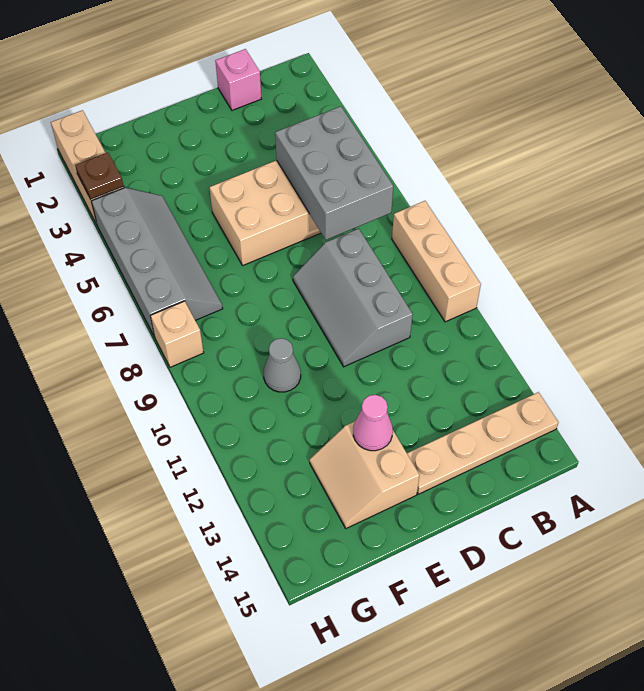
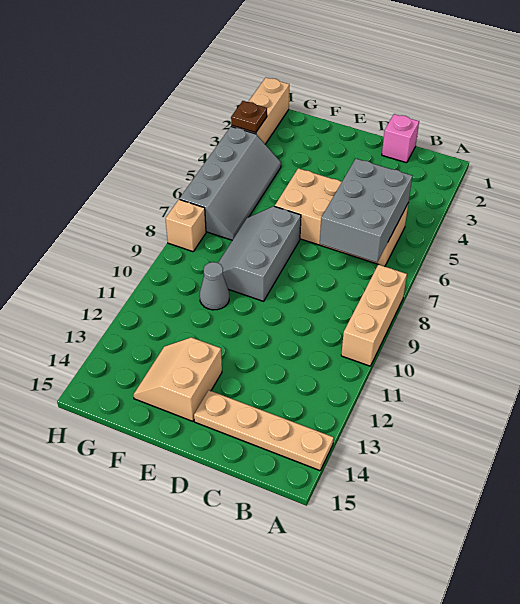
grey 2x3 slope [293,229,413,367] -> grey 2x3 slope moved to [218,206,301,301]
pink 1x1 cone [353,395,393,451] -> none

